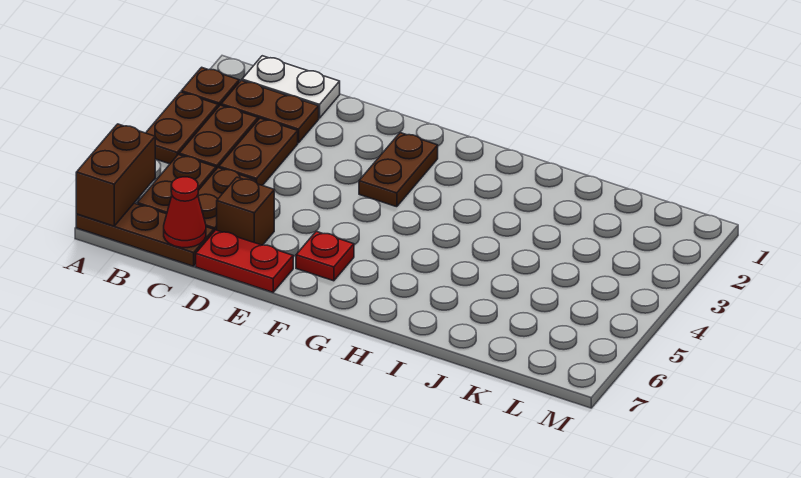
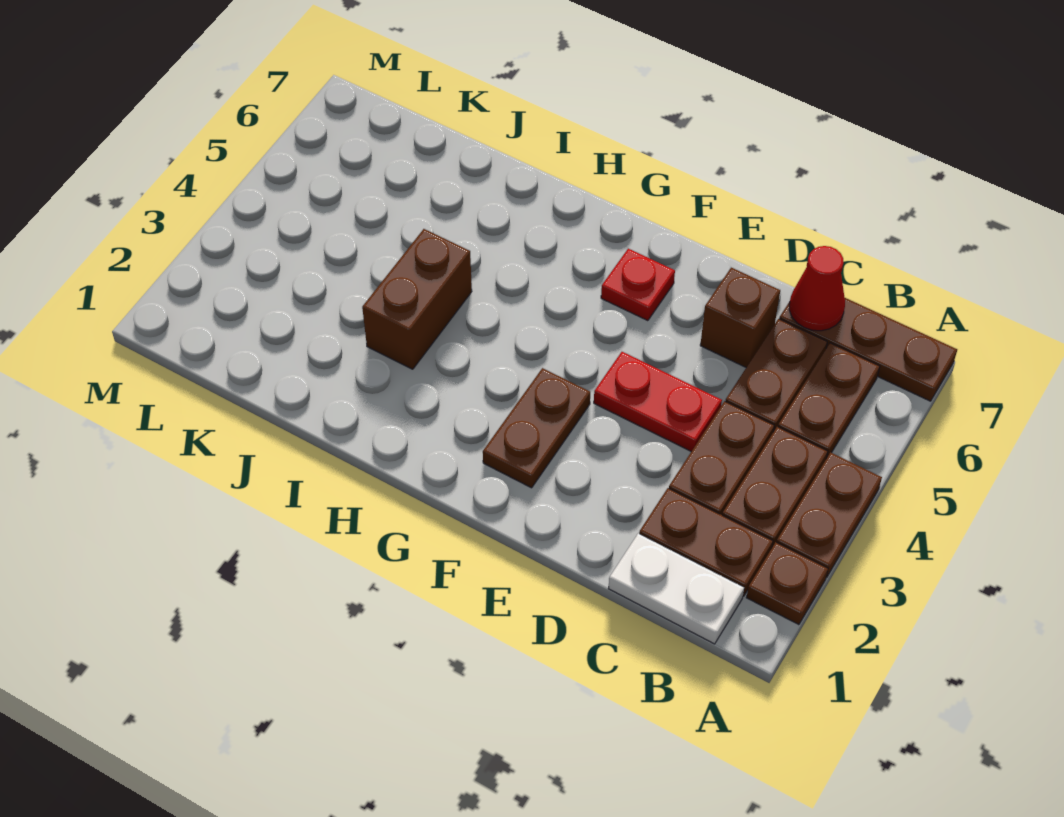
brown 1x2 brick [76,124,155,226] -> brown 1x2 brick moved to [362,229,472,369]
red 1x2 plate [196,230,293,292] -> red 1x2 plate moved to [594,352,722,452]

